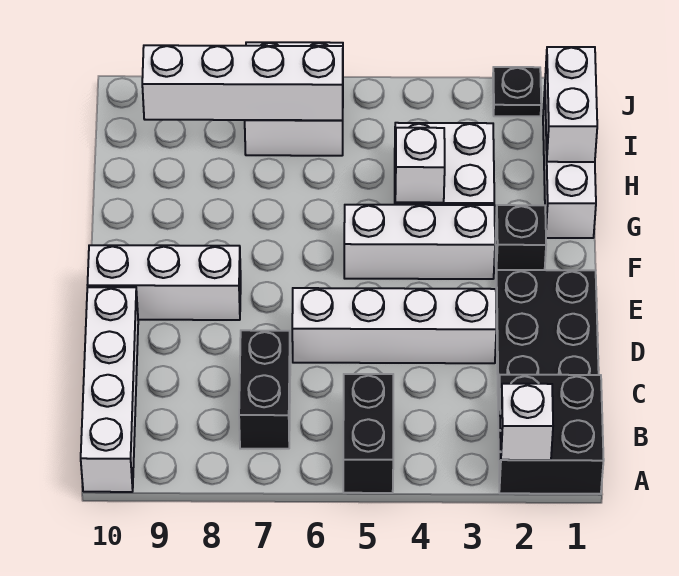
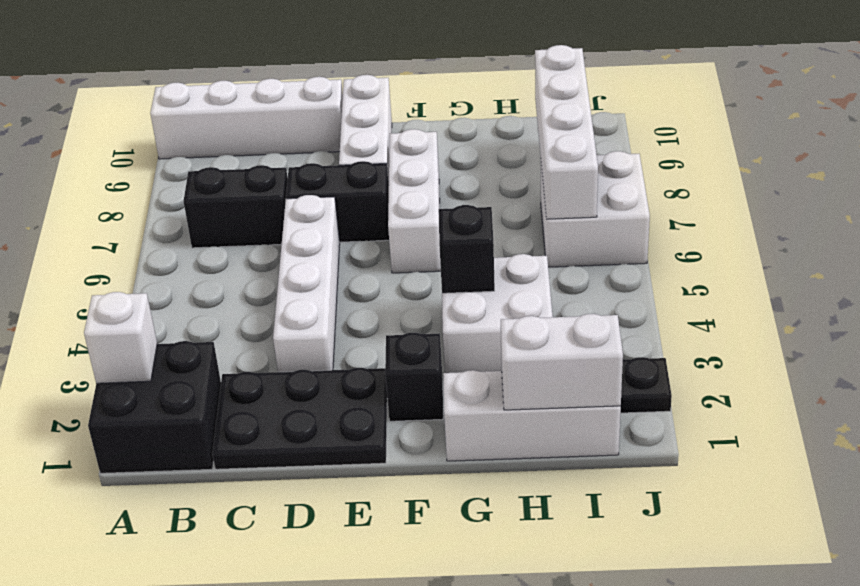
black 1x2 brick [343,374,393,493] -> black 1x2 brick moved to [286,161,389,242]
white 1x3 brick [344,205,495,279] -> white 1x3 brick moved to [388,129,441,273]
white 1x1 brick [395,128,445,203] -> black 1x1 brick [439,205,495,293]

